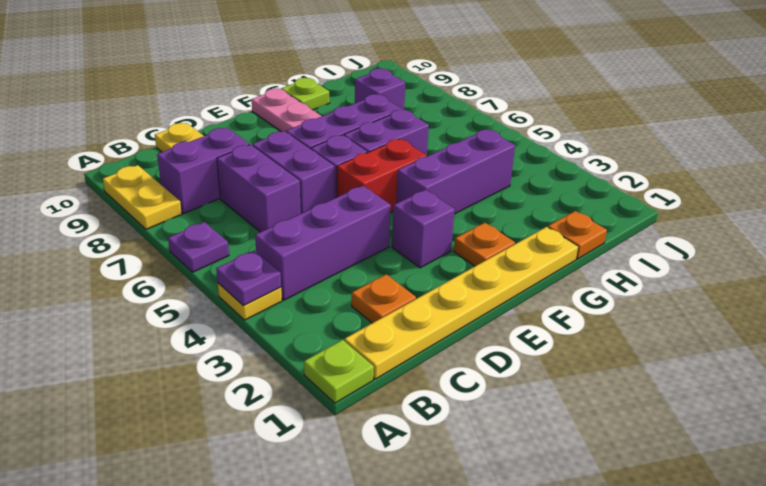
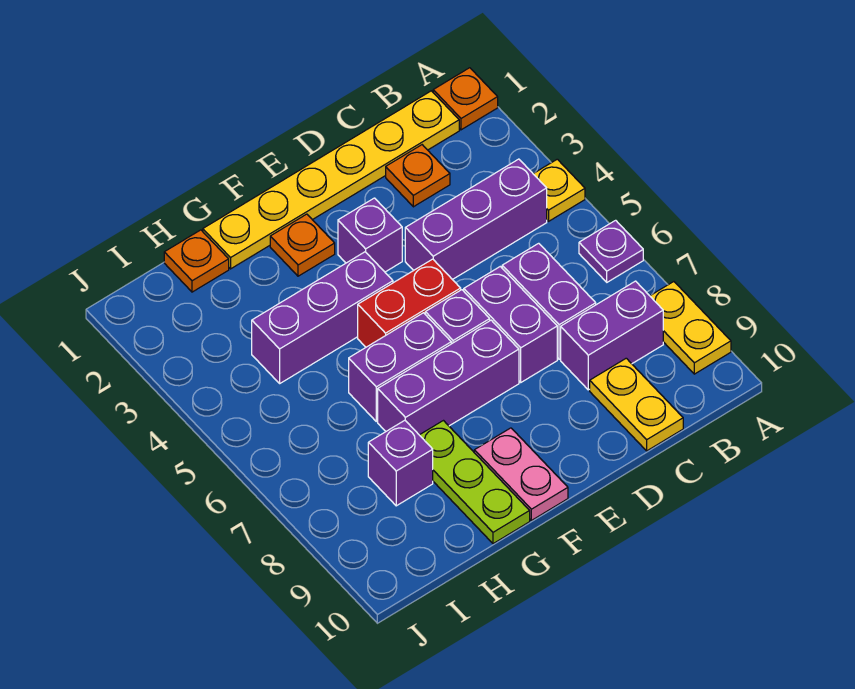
lime 1x1 plate [304,340,374,403] -> orange 1x1 plate [433,68,498,130]
purple 1x1 plate [216,251,281,306] -> none
lime 1x1 plate [281,78,330,110] -> lime 1x3 plate [420,421,530,544]

